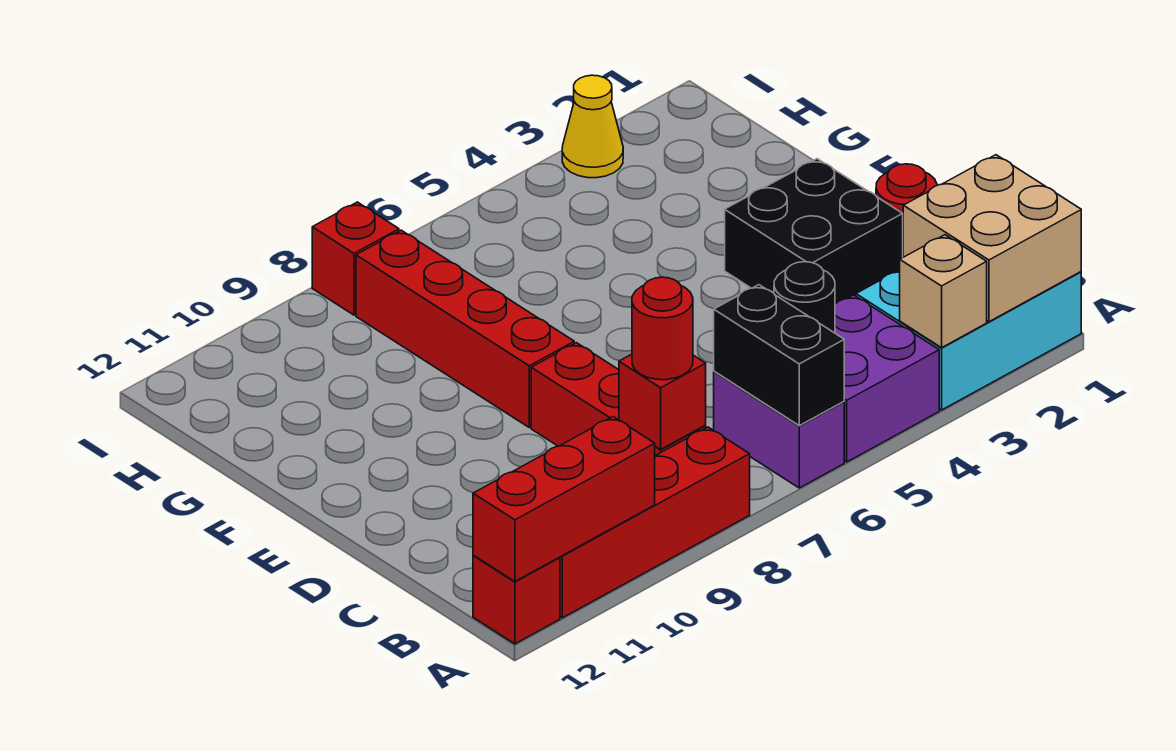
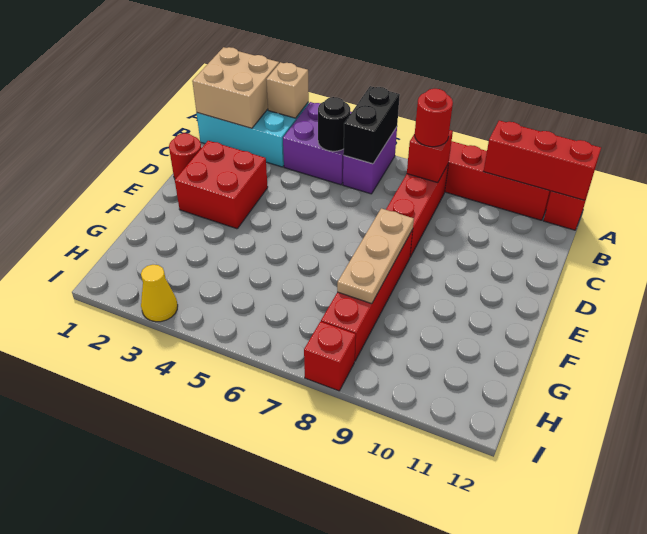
black 2x2 brick [725,159,903,304] -> red 2x2 brick [175,141,268,229]
none -> tan 1x3 plate [337,208,414,304]

